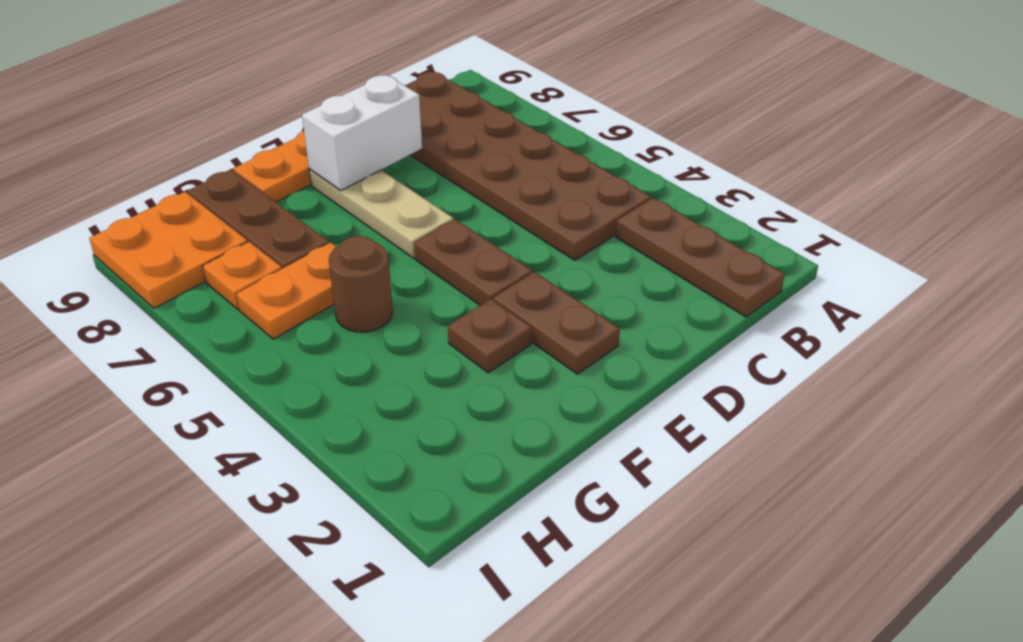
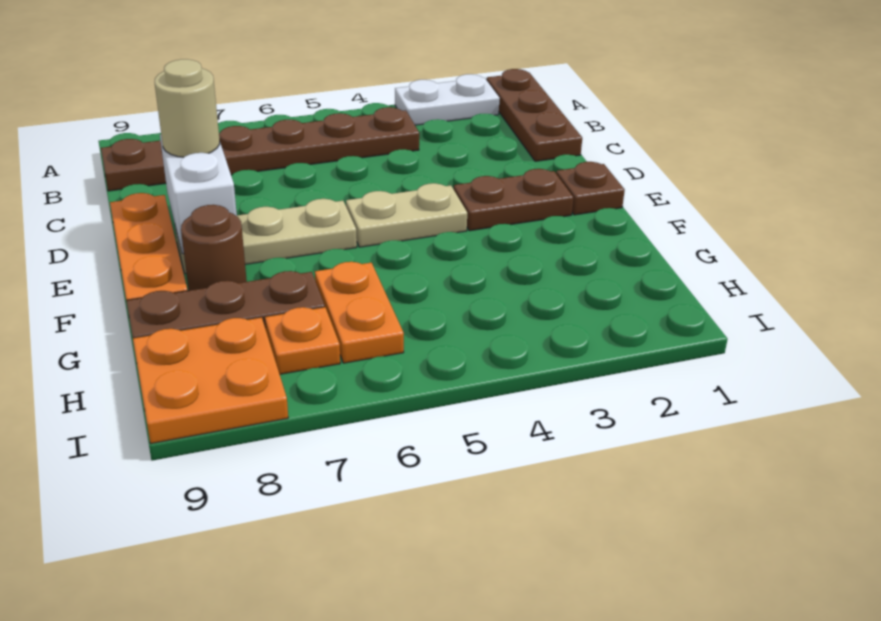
none -> white 1x2 plate [395,74,500,125]
brown 1x3 plate [616,198,785,317] -> brown 1x3 plate turned to [487,69,582,161]
brown 2x6 plate [405,72,651,260] -> brown 1x6 plate [101,107,419,191]
none -> tan 1x1 round brick [155,59,220,157]
brown 1x2 plate [414,219,533,305] -> tan 1x2 plate [346,183,467,247]
brown 1x1 plate [448,299,531,373] -> brown 1x1 plate moved to [556,162,625,215]
brown 1x1 round brick [329,236,393,332] -> brown 1x1 round brick moved to [181,205,247,291]

